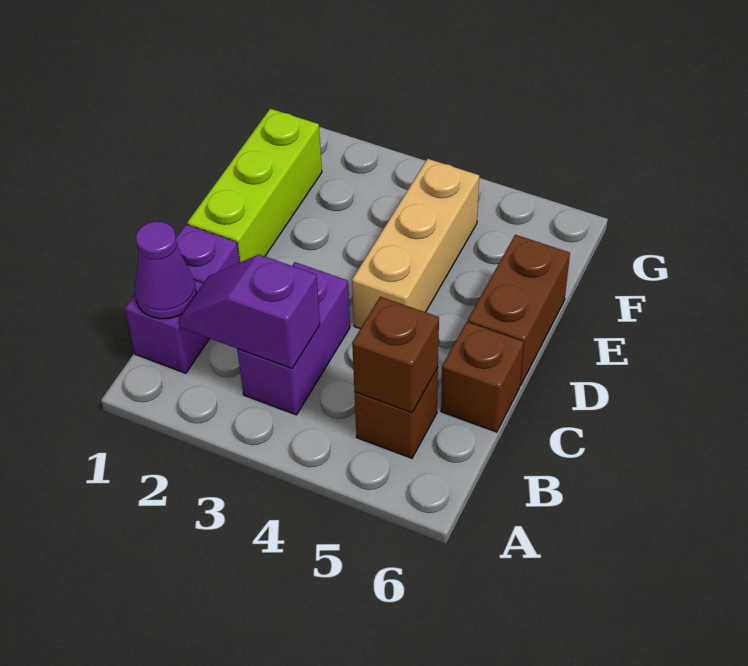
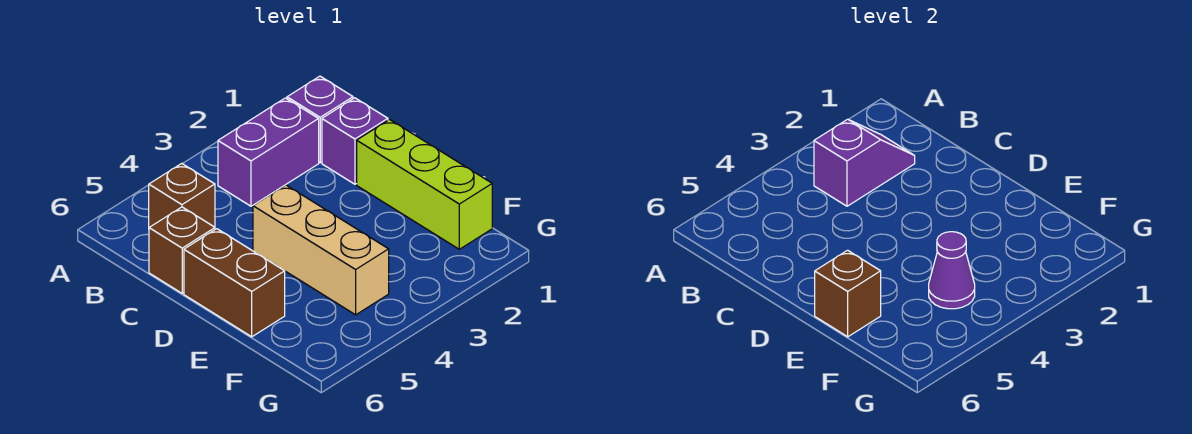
purple 1x1 cone [135,222,196,319] -> purple 1x1 cone moved to [929,232,975,309]
purple 1x2 brick [237,262,350,415] -> purple 1x2 brick turned to [218,98,319,206]
brown 1x1 brick [352,297,439,413] -> brown 1x1 brick moved to [815,250,881,337]

